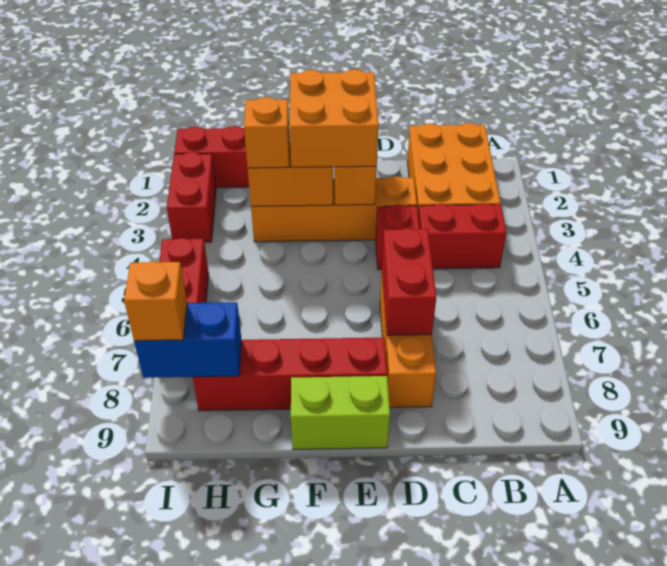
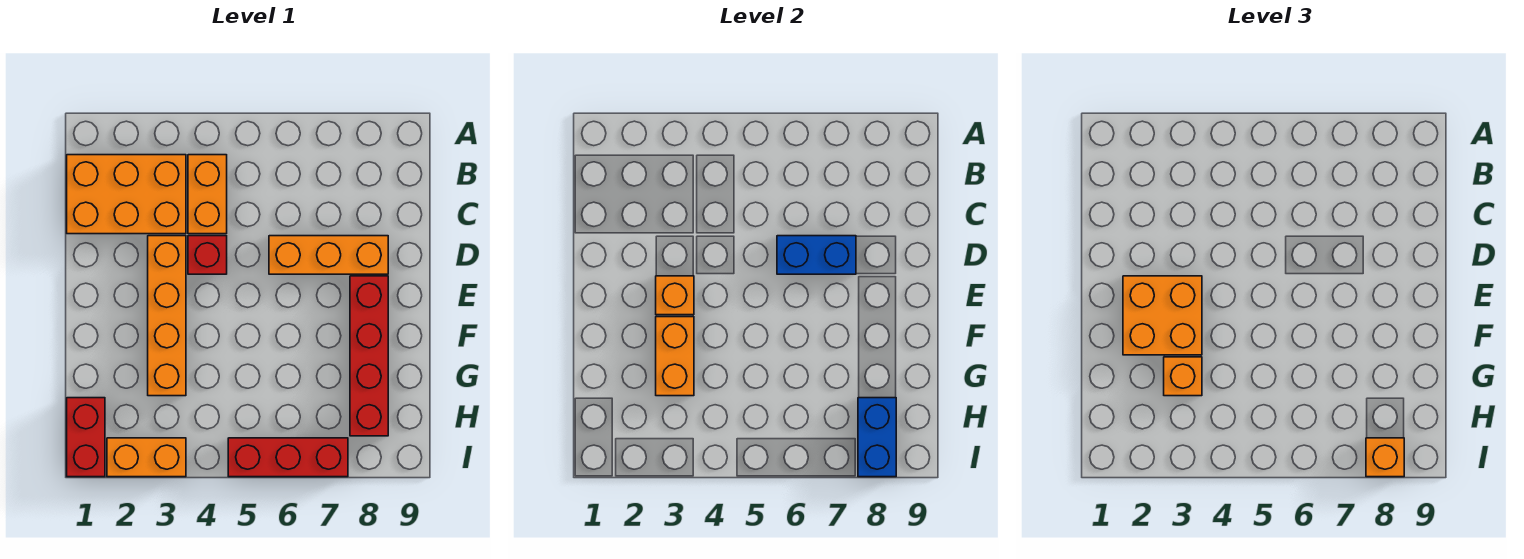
red 1x2 brick [418,203,506,269] -> orange 1x2 brick [188,155,227,234]
red 1x2 brick [382,228,436,335] -> blue 1x2 brick [777,236,856,274]
lime 1x2 brick [291,376,390,450] -> none
red 1x2 brick [167,152,216,242] -> orange 1x2 brick [107,438,186,477]

